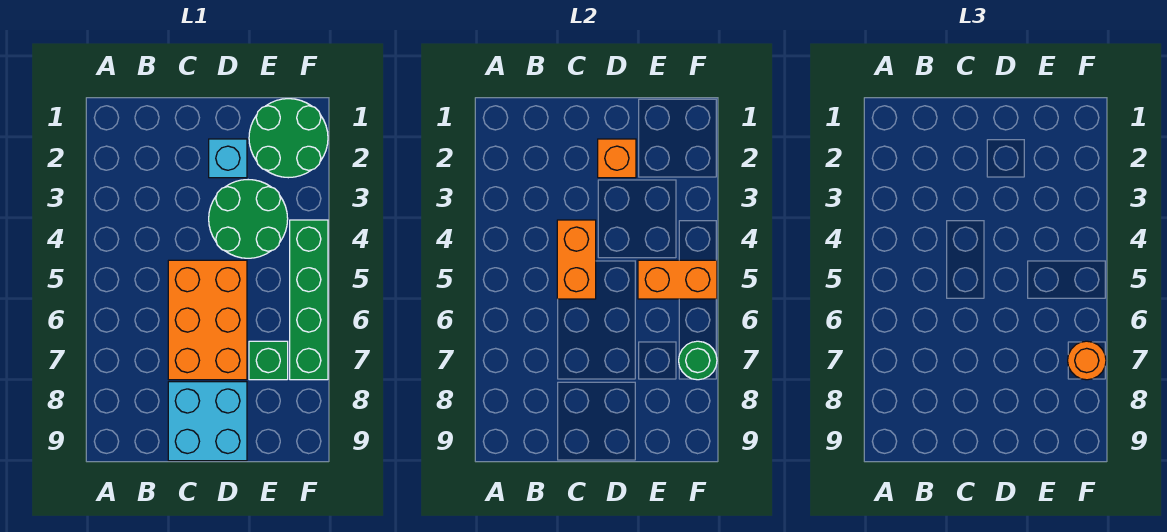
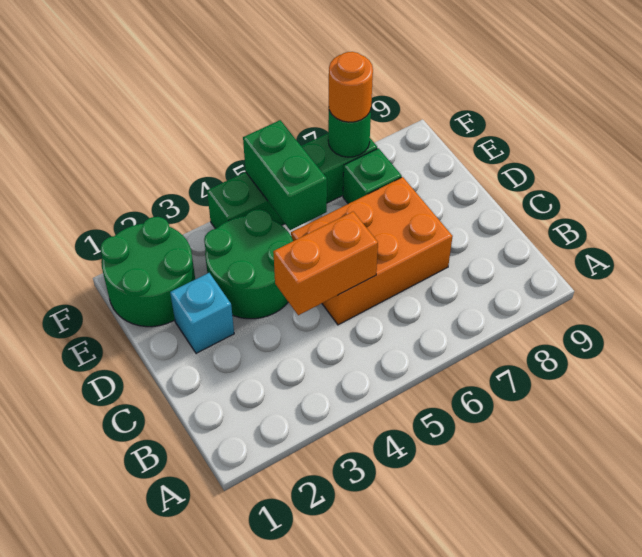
cyan 2x2 brick [168,382,247,461] -> none
orange 1x1 brick [598,139,636,178] -> none
orange 1x2 brick [638,260,717,299] -> green 1x2 brick [243,120,327,230]

